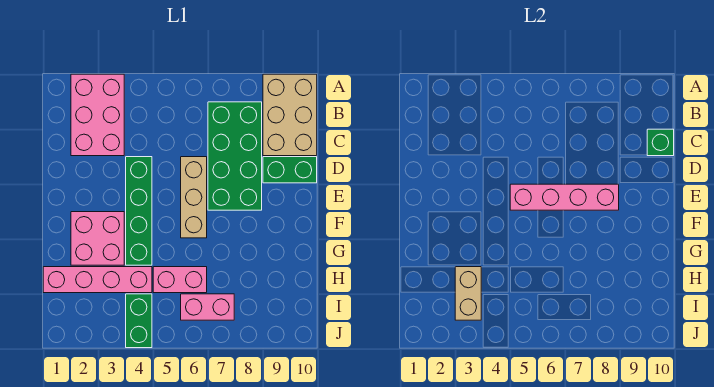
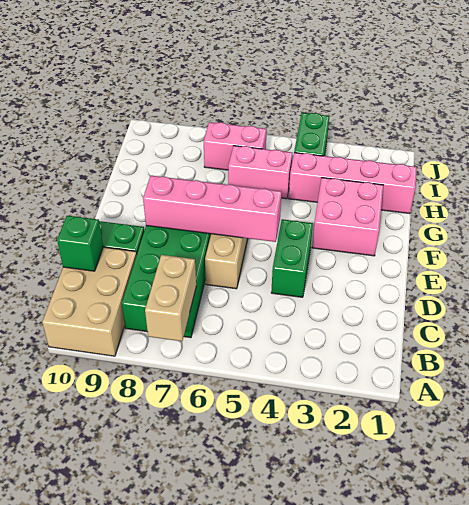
pink 2x3 brick [71,74,124,156] -> none
green 1x4 brick [126,157,152,265] -> green 1x2 brick [271,219,313,297]
tan 1x2 brick [455,267,481,320] -> tan 1x2 brick moved to [145,255,196,341]

